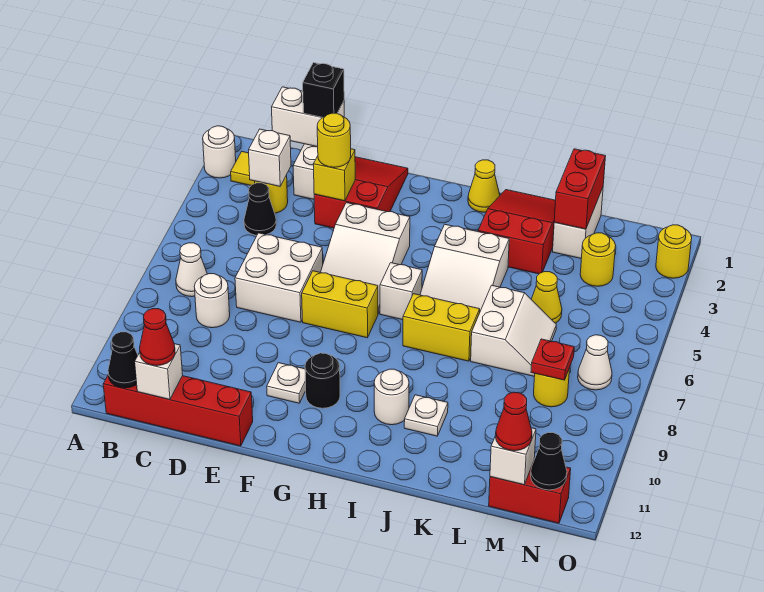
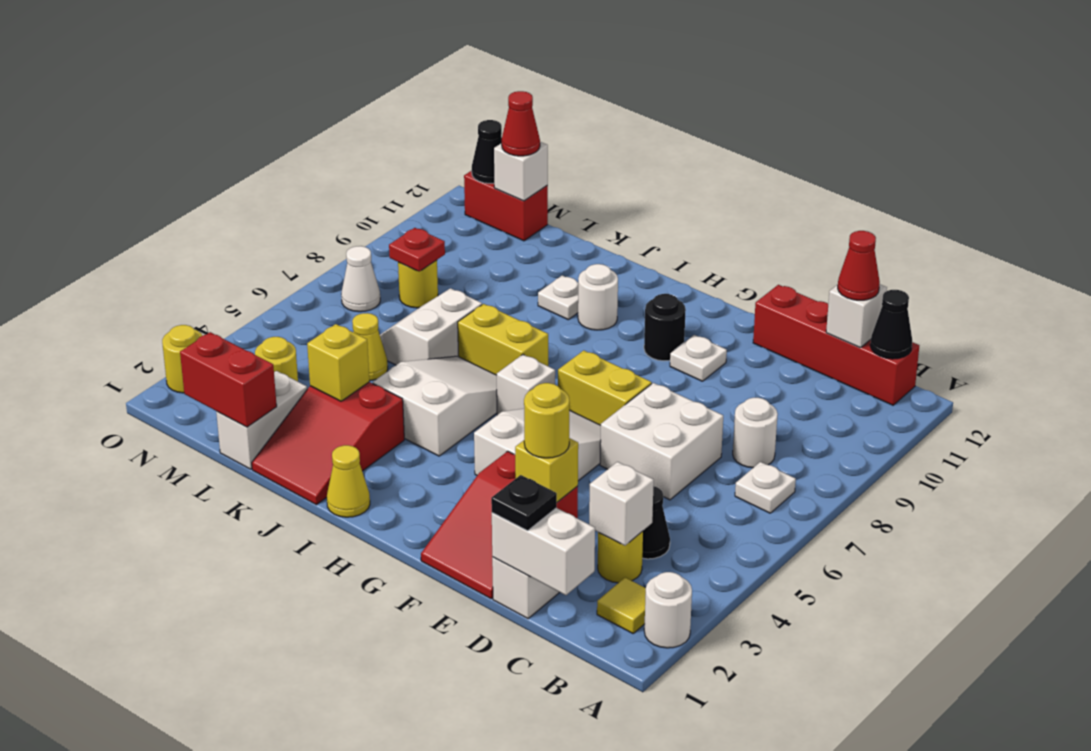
white 1x1 cone [176,243,207,297] -> white 1x1 plate [735,462,796,513]
black 1x1 brick [303,63,344,117] -> black 1x1 plate [491,475,557,531]
none -> yellow 1x1 brick [307,324,369,401]
red 1x2 brick [554,149,605,229] -> red 1x2 brick turned to [180,332,277,427]

